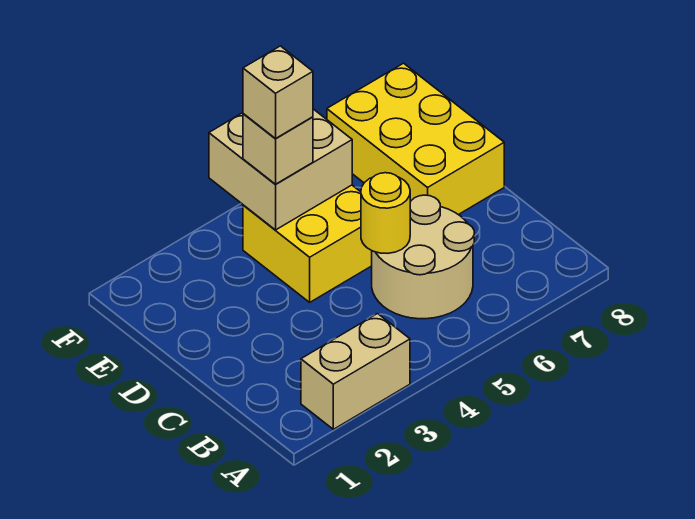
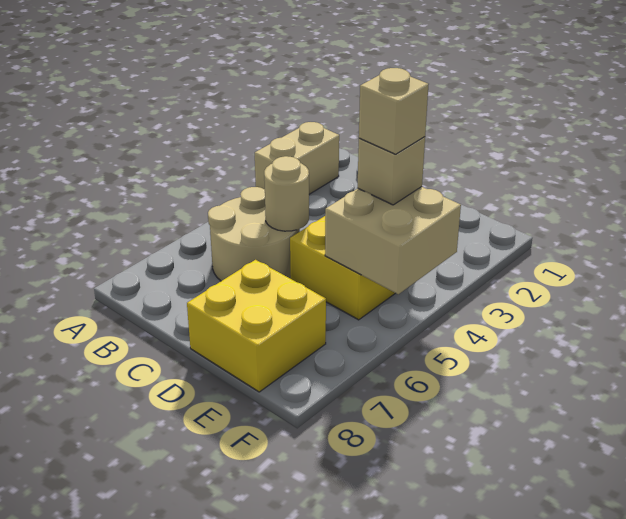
yellow 1x1 round brick [361,173,410,253] -> tan 1x1 round brick [264,156,309,231]
yellow 2x3 brick [327,63,504,215] -> yellow 2x2 brick [187,260,326,392]

